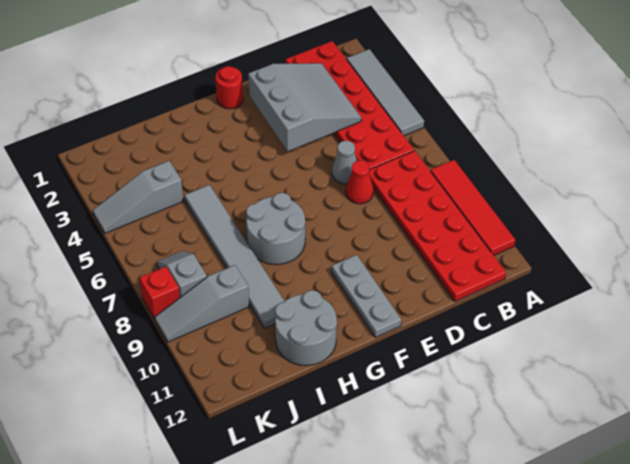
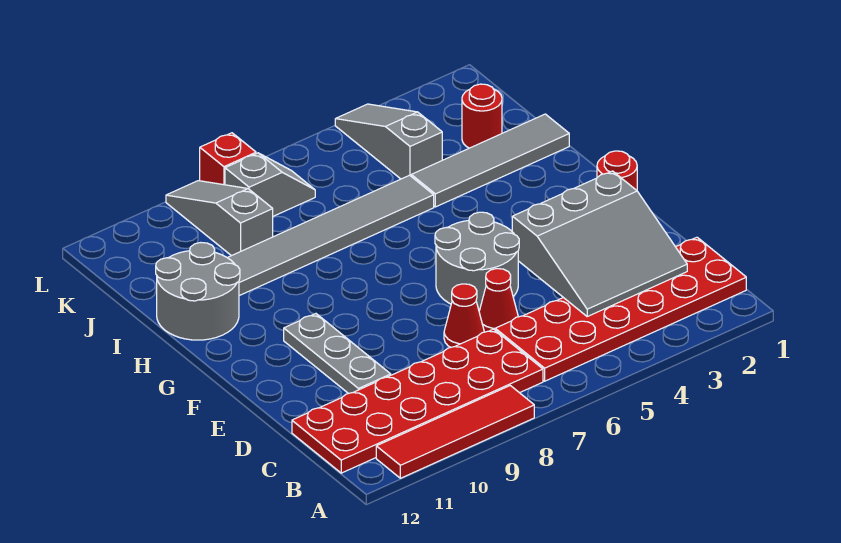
grey 1x4 tile [347,49,424,136] -> grey 1x4 tile moved to [411,114,569,207]
grey 1x1 cone [332,141,357,184] -> red 1x1 cone [479,269,518,332]
grey 1x3 plate [332,255,401,337] -> grey 1x3 plate turned to [284,314,391,394]
grey 2x2 round brick [246,193,305,265] -> grey 2x2 round brick moved to [435,212,519,310]
none -> red 1x1 round brick [462,84,502,148]

